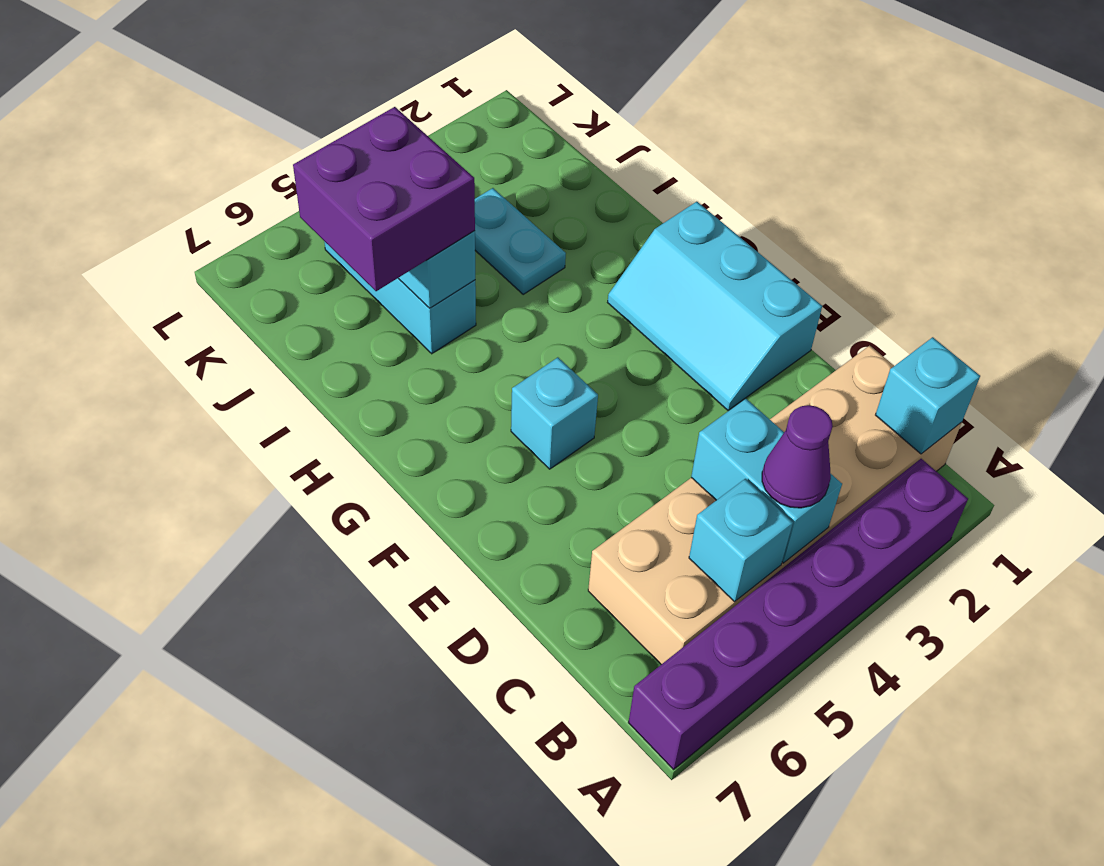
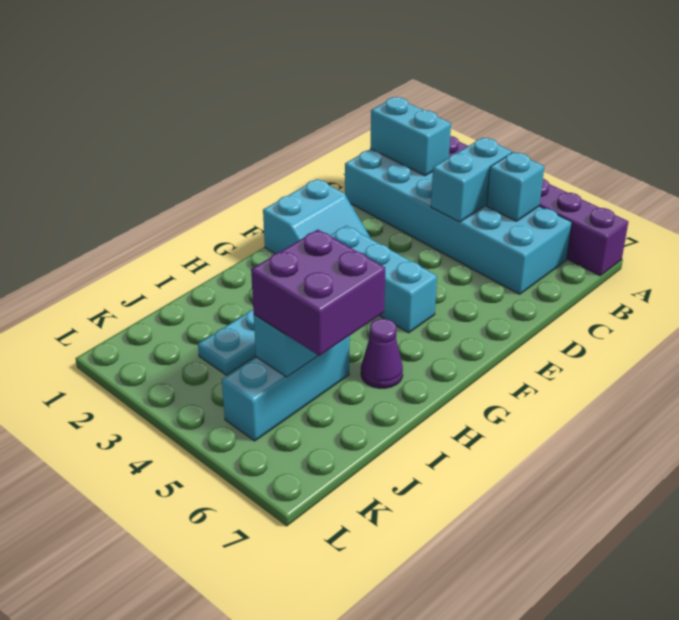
tan 2x6 brick [588,345,962,664] -> cyan 2x6 brick [345,149,572,294]
cyan 1x1 brick [876,337,980,454] -> cyan 1x2 brick [370,97,451,176]
purple 1x1 cone [762,405,833,508] -> purple 1x1 cone moved to [361,319,403,388]
cyan 2x3 slope [608,202,822,411] -> cyan 2x2 slope [263,179,371,254]
cyan 1x1 brick [511,357,598,469] -> cyan 1x3 brick [330,226,437,333]

